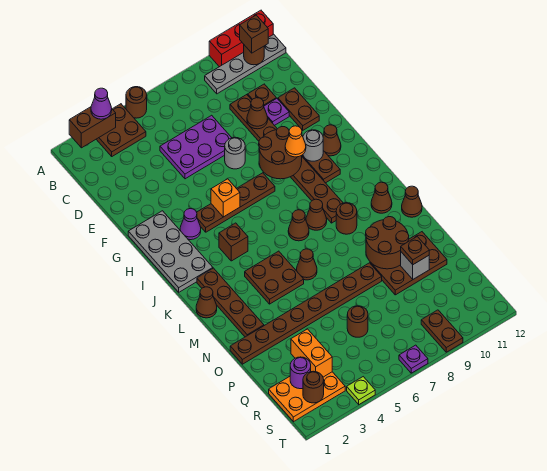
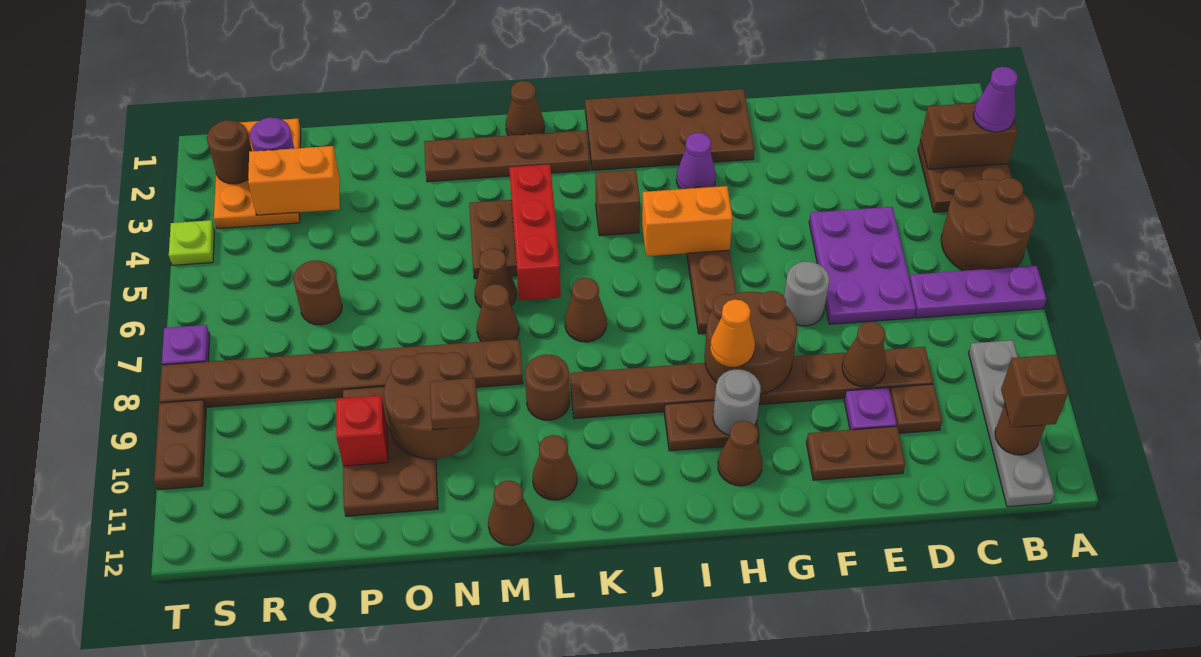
brown 1x2 brick [69,107,116,148] -> brown 1x2 brick turned to [920,103,1018,169]
brown 1x1 round brick [126,87,147,118] -> brown 2x2 round brick [941,178,1035,271]
none -> purple 1x3 plate [909,266,1046,318]
red 1x3 brick [209,10,273,67] -> red 1x3 brick moved to [509,164,561,301]
grey 2x4 plate [128,211,213,292] -> brown 2x4 plate [585,89,755,170]
orange 1x1 brick [211,179,240,217] -> orange 1x2 brick [642,186,733,256]
brown 1x1 cone [306,199,327,230] -> brown 1x1 cone moved to [477,284,519,342]
brown 1x8 plate [230,263,382,364] -> brown 1x8 plate turned to [159,339,523,407]
grey 1x1 brick [401,252,429,279] -> red 1x1 brick [336,395,388,466]
brown 1x1 plate [401,237,429,264] -> brown 1x1 plate moved to [430,378,478,430]
brown 1x2 plate [421,310,463,352] -> brown 1x2 plate turned to [154,400,206,490]

